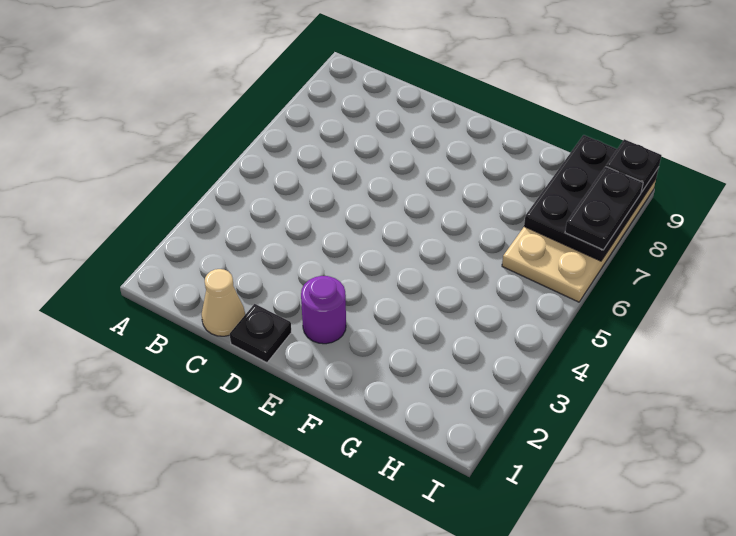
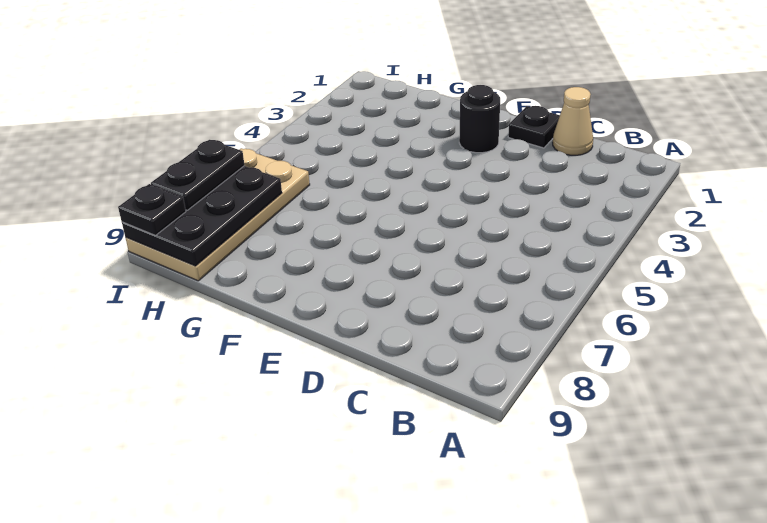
purple 1x1 round brick [301,276,346,344] -> black 1x1 round brick [459,85,500,153]

